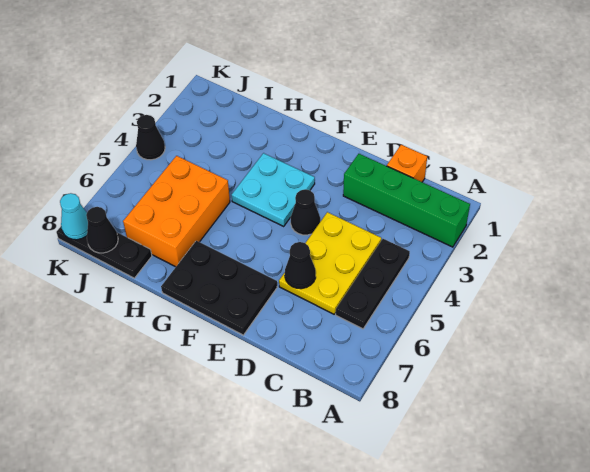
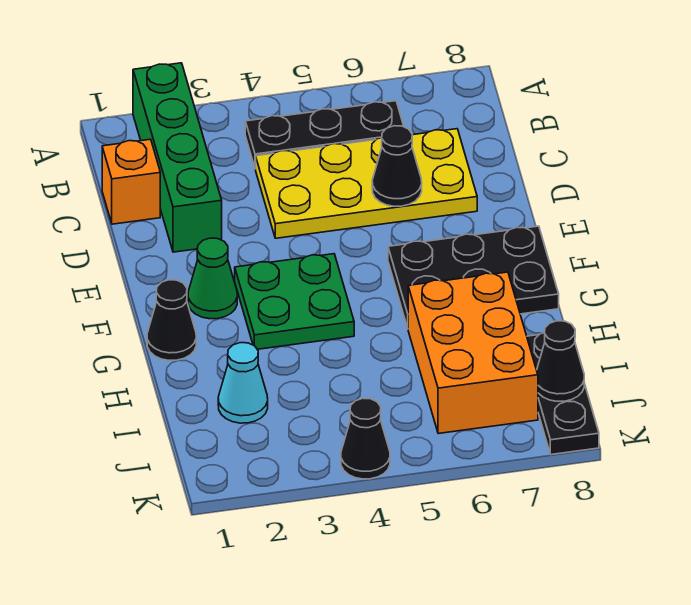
yellow 2x3 plate [279,212,381,314] -> yellow 2x4 plate [256,129,477,238]
black 1x1 cone [291,189,320,235] -> black 1x1 cone moved to [147,280,196,360]
black 2x3 plate [161,241,277,335] -> black 2x3 plate turned to [388,226,559,328]
none -> green 1x1 cone [188,238,237,319]
cyan 2x2 plate [232,153,315,226] -> green 2x2 plate [235,254,354,349]
orange 2x3 brick [123,156,230,267] -> orange 2x3 brick turned to [408,272,538,434]
cyan 1x1 cone [60,193,88,240] -> cyan 1x1 cone moved to [218,343,268,423]

